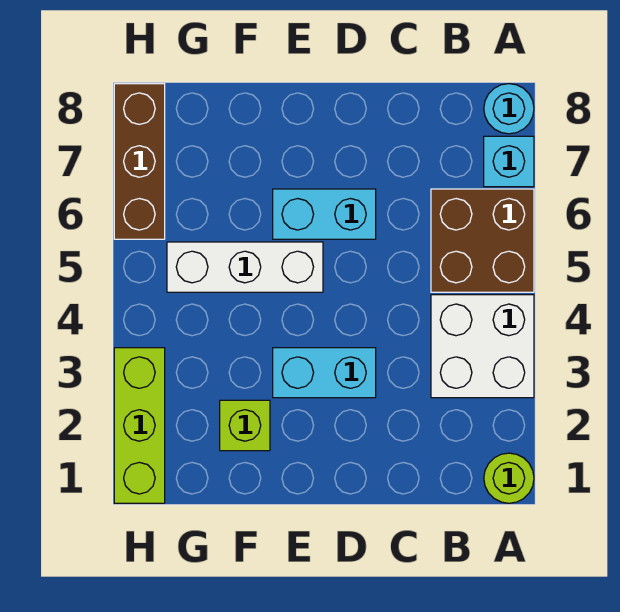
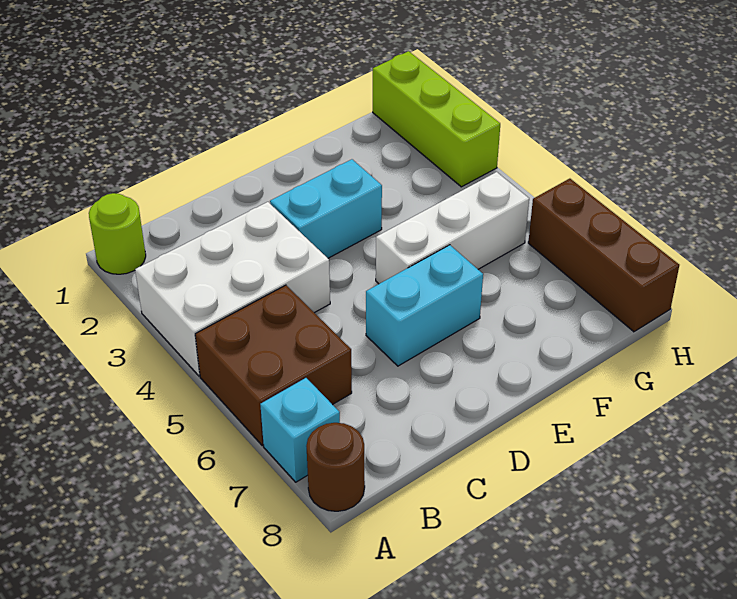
white 2x2 brick [431,295,534,398] -> white 2x3 brick [135,202,330,376]
cyan 1x1 round brick [484,84,534,134] -> brown 1x1 round brick [307,423,365,511]
lime 1x1 brick [220,400,270,451] -> none

